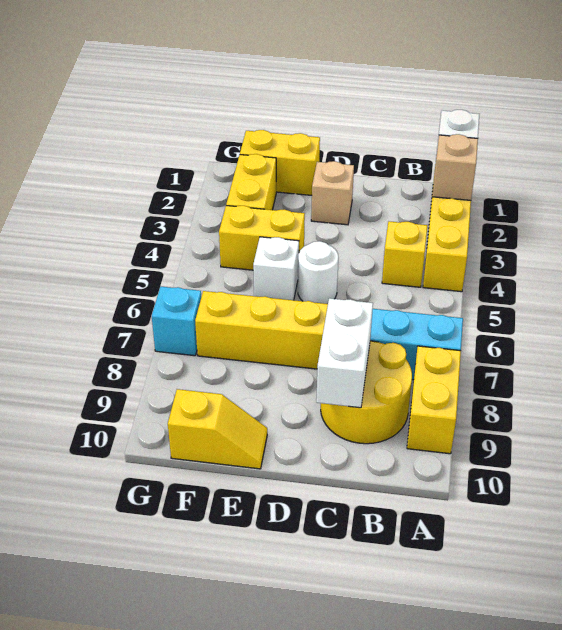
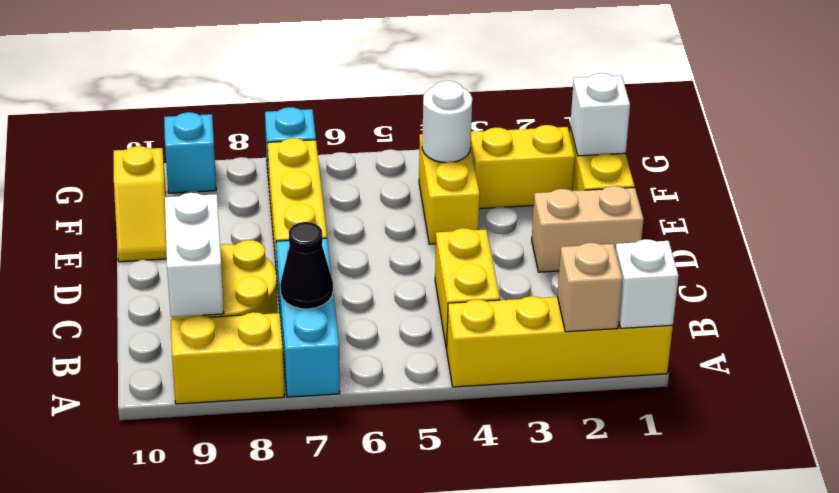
yellow 1x1 brick [382,221,428,287] -> yellow 1x2 brick [435,228,500,349]
none -> black 1x1 cone [280,222,333,309]
white 1x2 brick [316,298,373,408] -> white 1x2 brick turned to [165,193,224,317]
tan 1x1 brick [311,161,354,225] -> tan 1x2 brick [532,186,644,272]
white 1x1 round brick [298,241,338,304] -> white 1x1 round brick moved to [422,81,472,163]
white 1x1 brick [253,237,299,300] -> white 1x1 brick moved to [570,73,630,156]
none -> cyan 1x1 brick [164,112,216,193]

